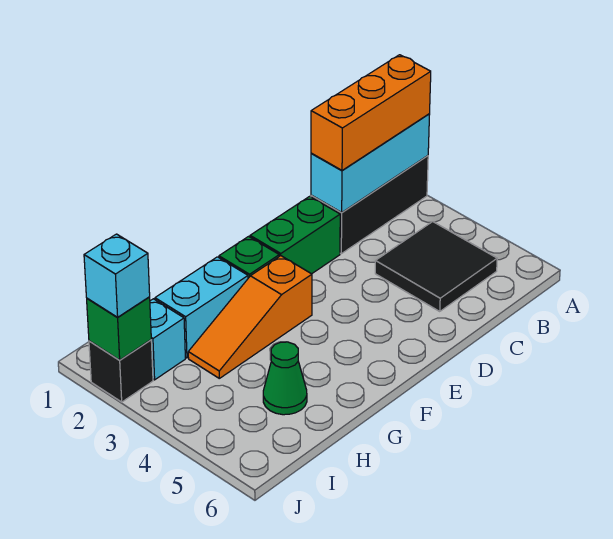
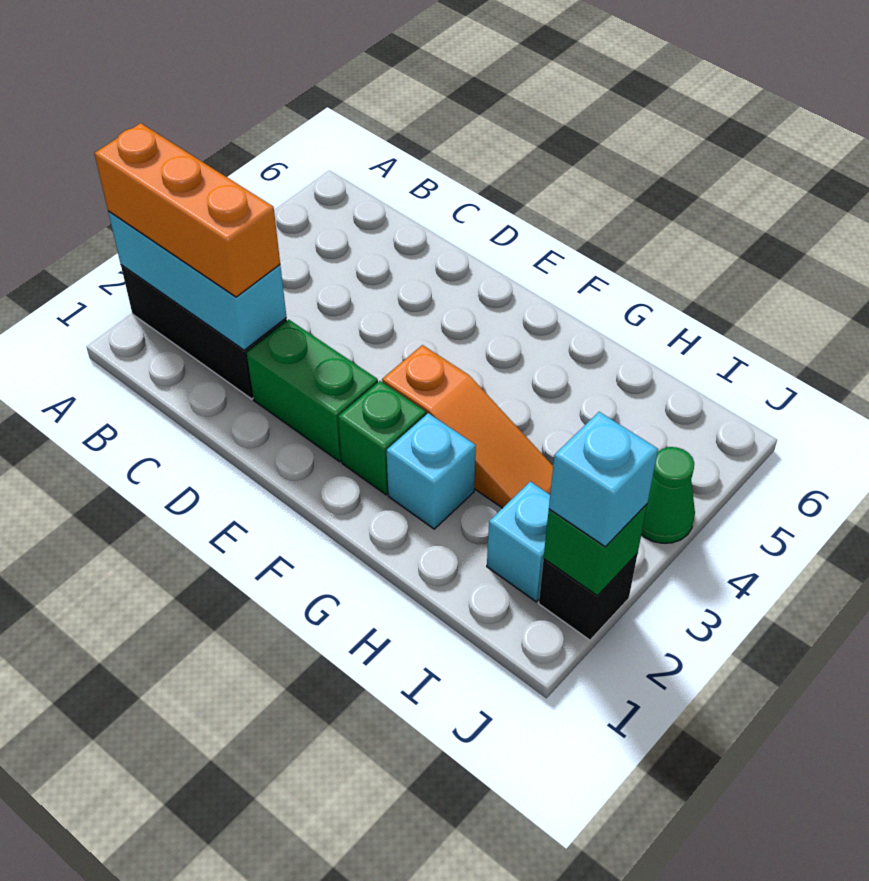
black 2x2 tile [375,222,497,311] -> none
cyan 1x2 brick [155,257,248,358] -> cyan 1x1 brick [387,413,476,529]
green 1x1 cone [263,342,307,415] -> green 1x1 cone moved to [641,447,695,543]

